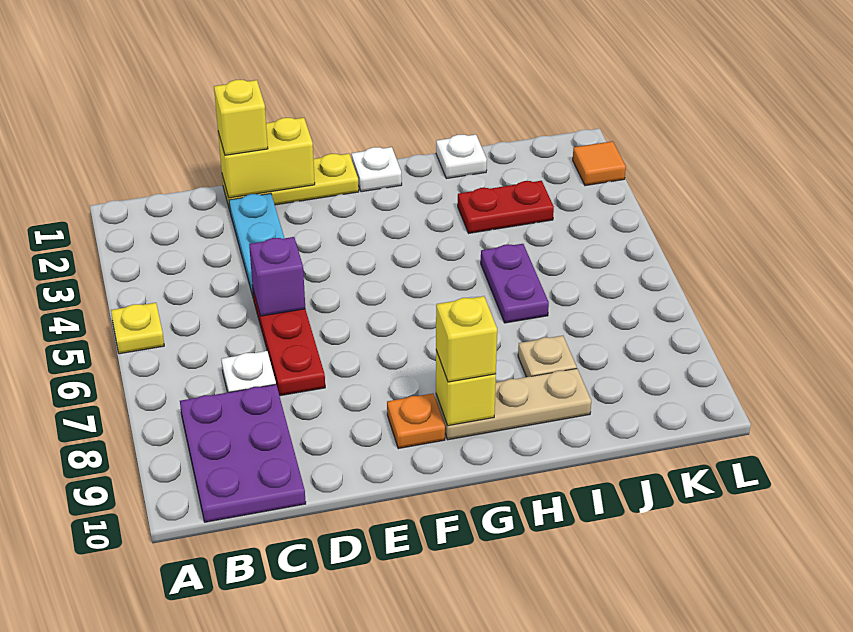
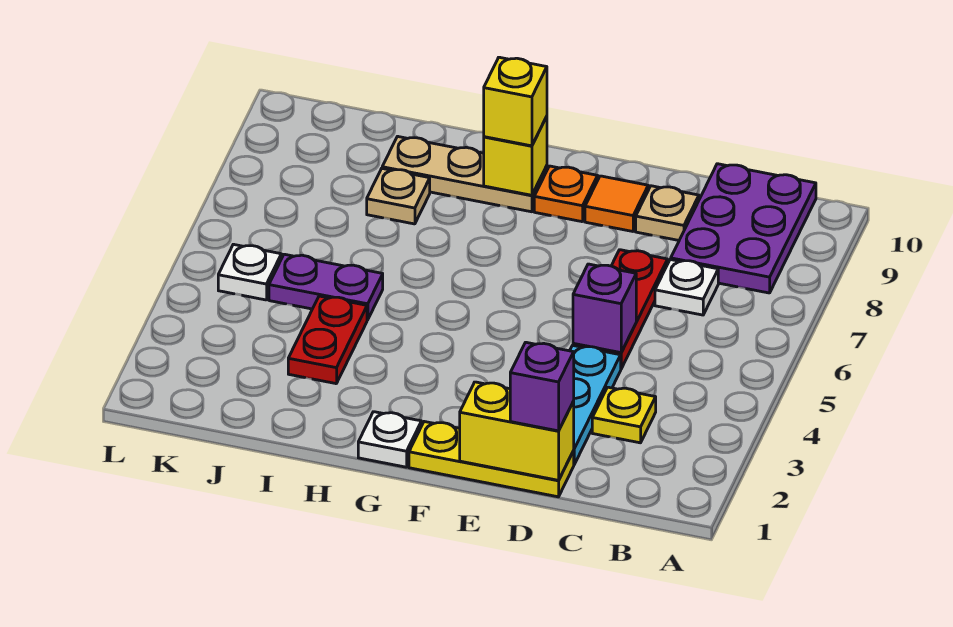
yellow 1x1 plate [111,303,164,354] -> yellow 1x1 plate moved to [592,387,656,443]
yellow 1x1 brick [214,80,268,155] -> purple 1x1 brick [510,342,574,431]
none -> tan 1x1 plate [636,186,699,240]
white 1x1 plate [436,134,487,179] -> white 1x1 plate moved to [218,244,281,300]
red 1x2 plate [458,181,554,233] -> red 1x2 plate turned to [288,296,367,384]
purple 1x2 plate [481,244,549,323] -> purple 1x2 plate turned to [269,254,383,320]
orange 1x1 tile [573,141,626,186] -> orange 1x1 tile moved to [585,176,648,231]

